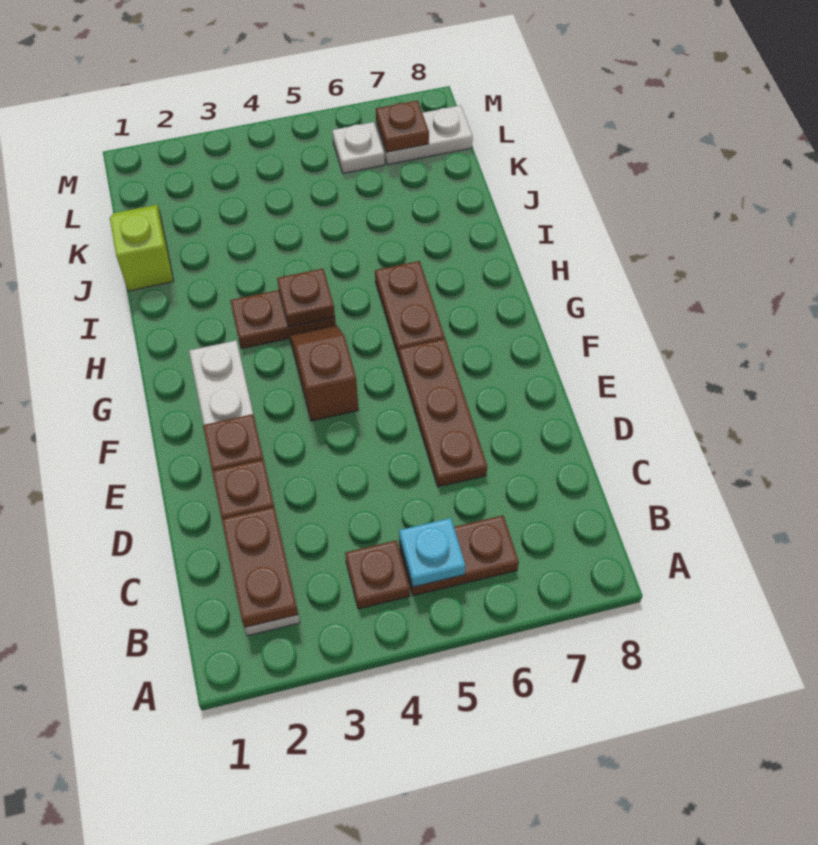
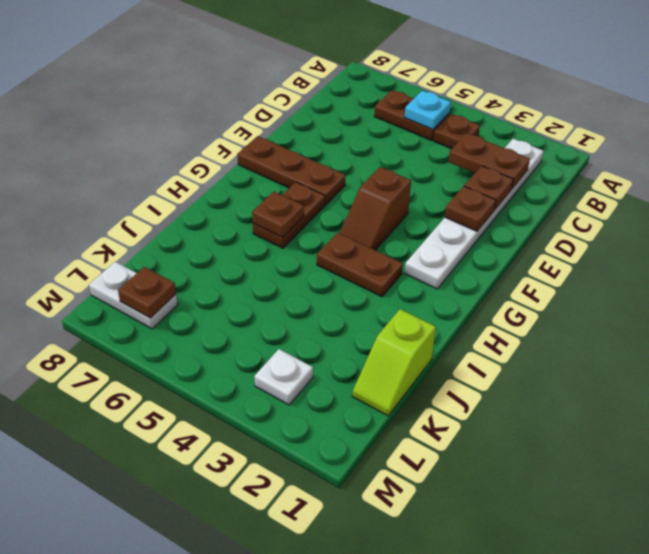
brown 1x2 plate [222,507,298,628] -> brown 1x2 plate turned to [449,133,530,188]
brown 1x3 plate [399,339,487,487] -> brown 1x3 plate turned to [237,136,346,205]
brown 1x1 plate [277,269,335,327] -> brown 1x1 plate moved to [252,192,304,237]
white 1x1 plate [332,122,385,173] -> white 1x1 plate moved to [255,349,313,405]

